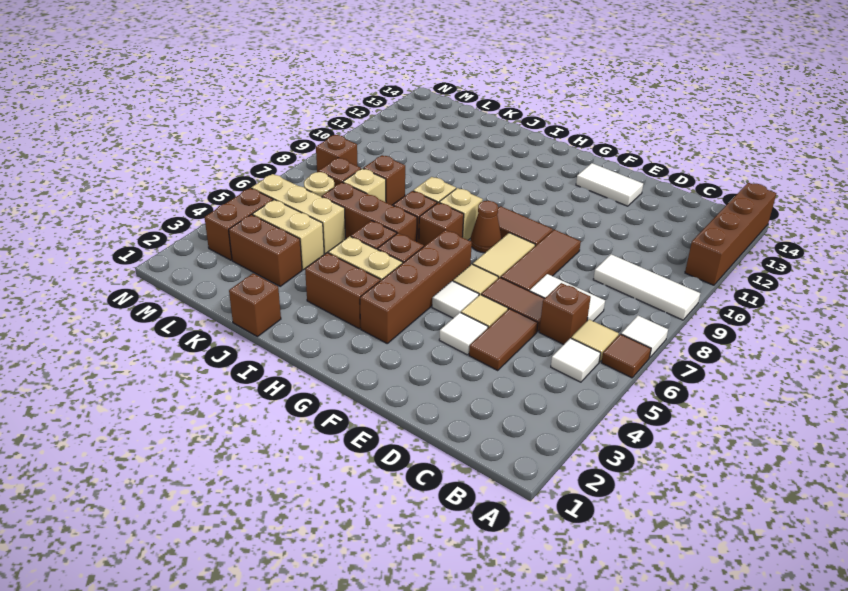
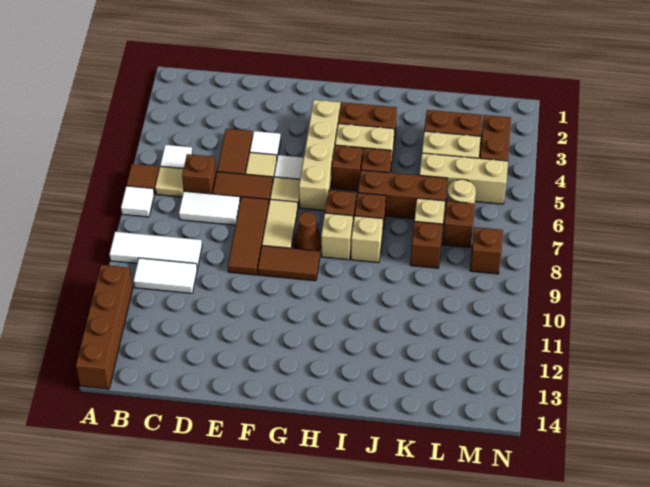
white 1x2 tile [576,163,643,206] -> white 1x2 tile moved to [133,258,197,293]
brown 1x4 brick [360,230,472,343] -> tan 1x4 brick [299,100,340,210]
brown 1x1 brick [229,273,281,337] -> none

